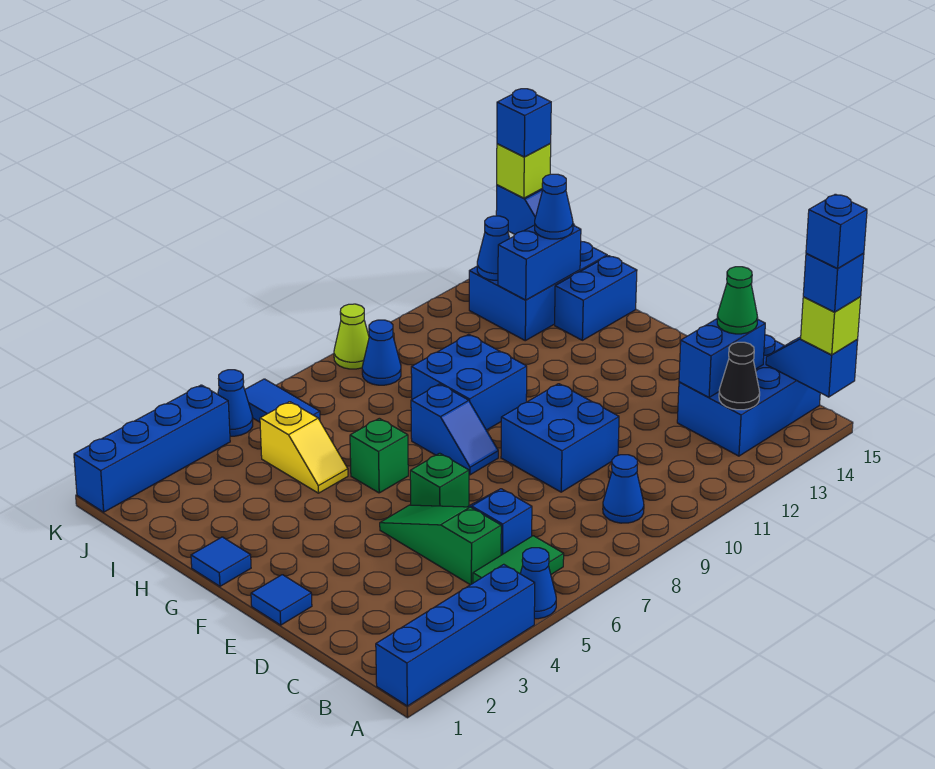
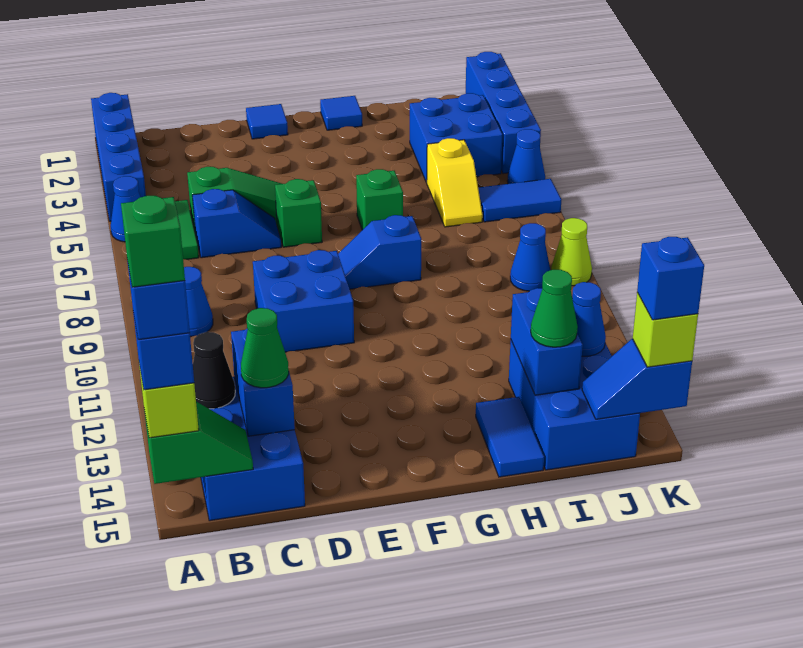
blue 1x2 slope [766,337,858,397] -> green 1x2 slope [144,402,253,484]
none -> green 1x1 brick [121,196,185,287]
blue 2x2 brick [411,334,527,430] -> blue 2x2 brick moved to [410,93,502,183]
yellow 1x2 slope [260,402,348,493] -> yellow 1x2 slope turned to [427,138,483,227]
blue 1x2 brick [555,256,637,340] -> blue 1x2 tile [476,397,544,477]
blue 1x1 cone [535,174,573,239] -> green 1x1 cone [531,270,578,347]

